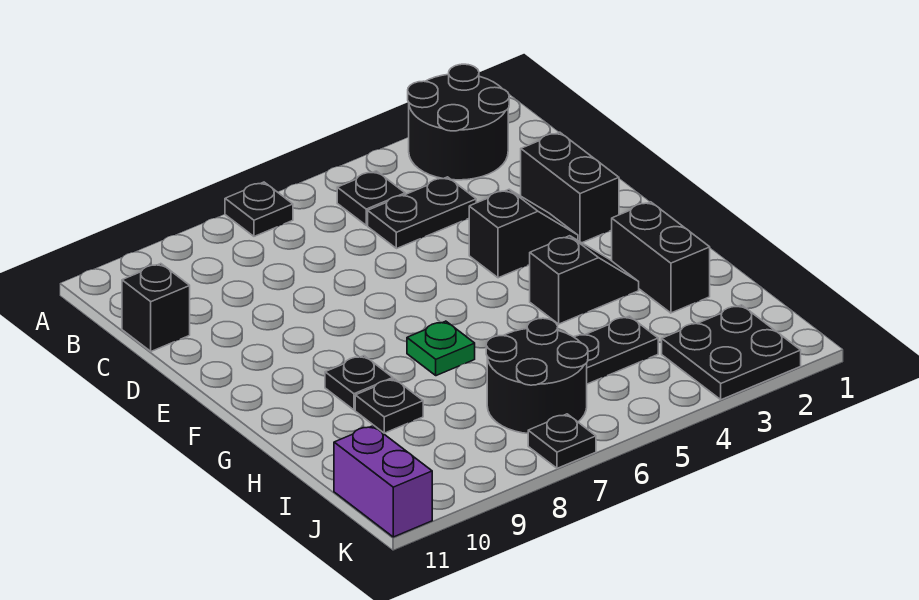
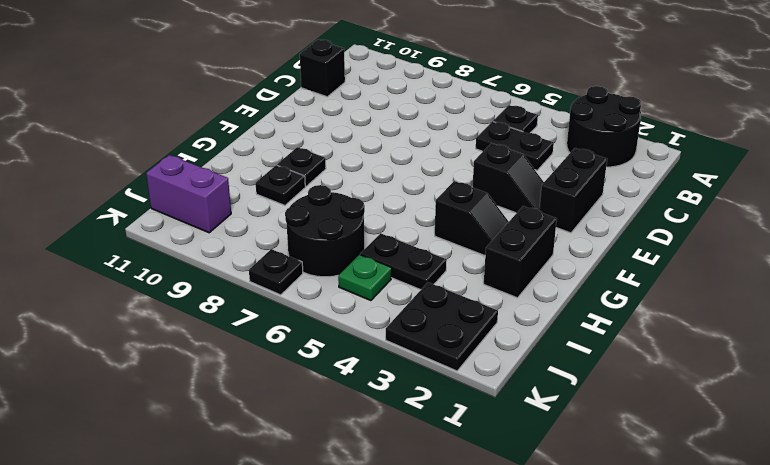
black 1x1 plate [225,182,293,236] -> none
green 1x1 plate [407,321,475,376] -> green 1x1 plate moved to [338,255,392,301]
purple 1x2 brick [334,426,432,537] -> purple 1x2 brick turned to [146,155,231,233]

